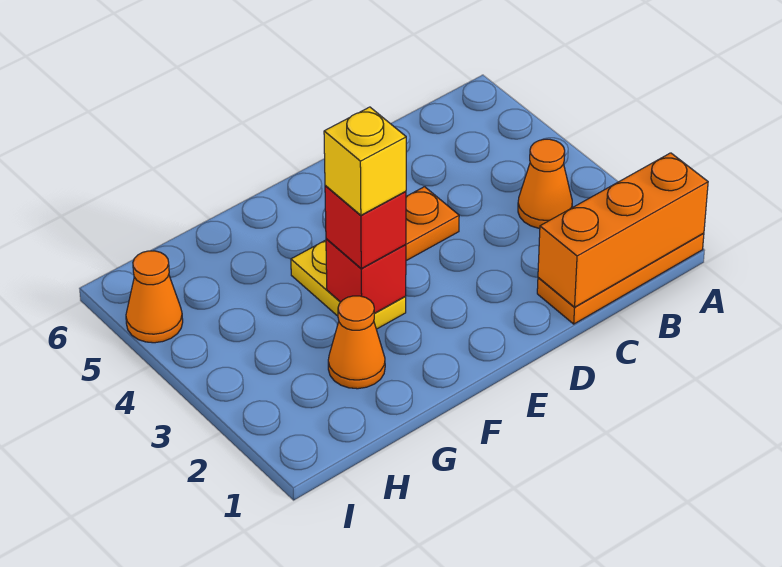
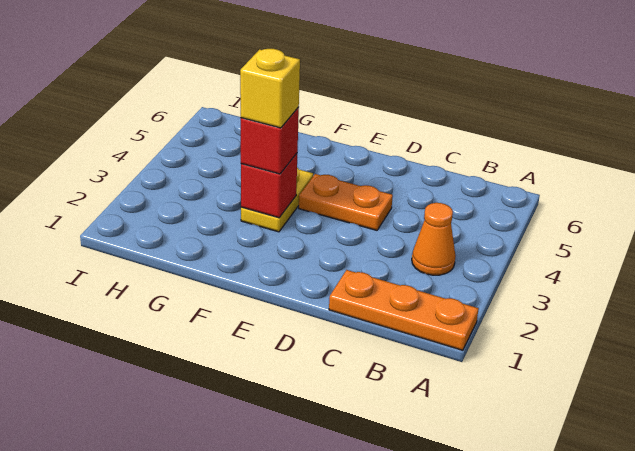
orange 1x3 brick [538,153,708,307] -> none
orange 1x1 cone [328,296,385,389] -> none
orange 1x1 cone [126,251,183,343] -> none

